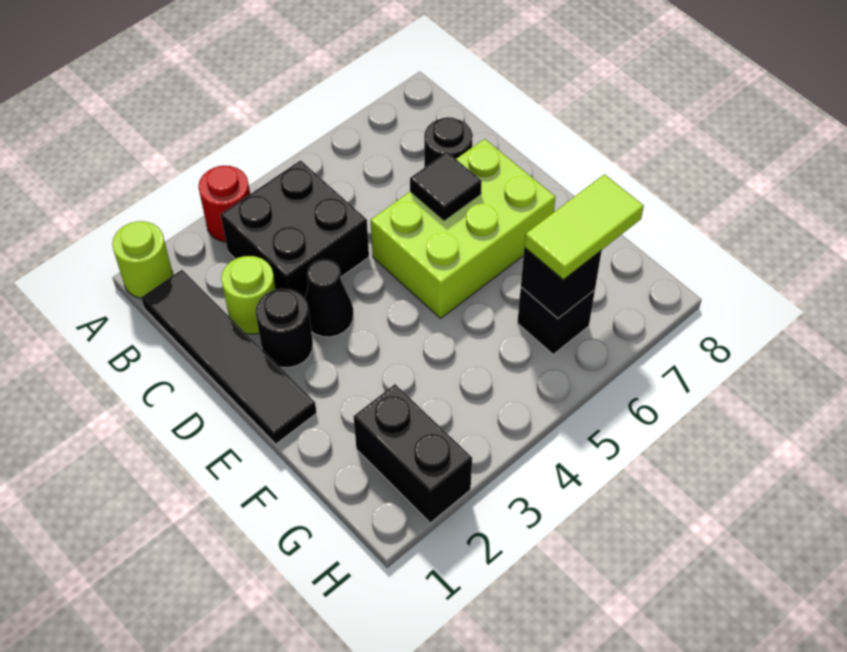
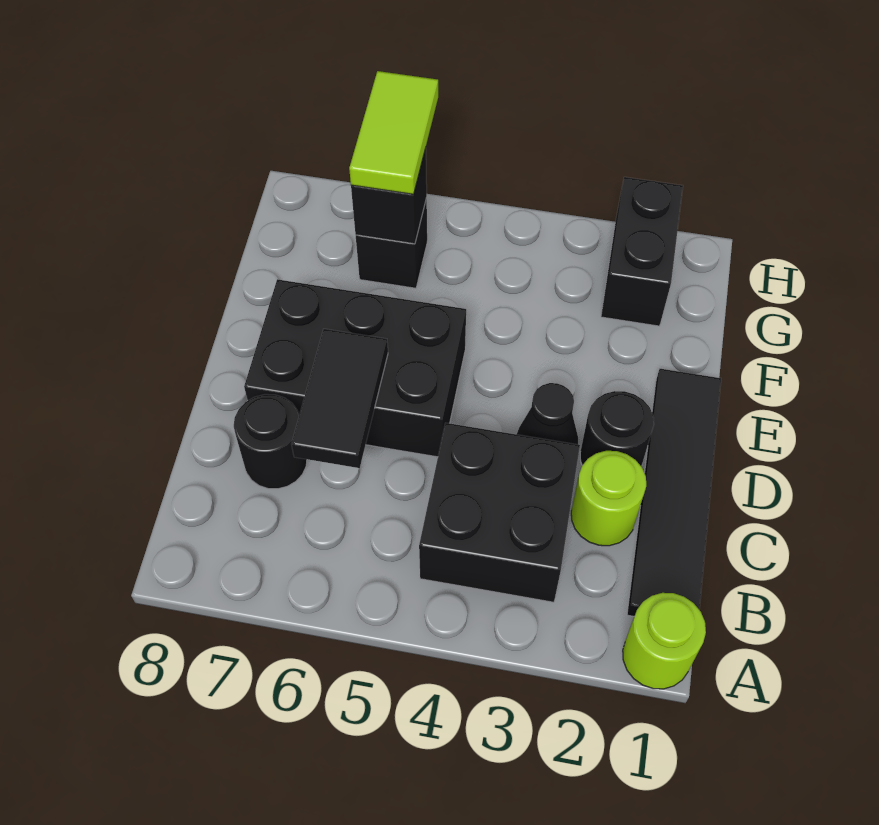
red 1x1 round brick [198,166,250,242] -> none
lime 2x3 brick [371,139,556,318] -> black 2x3 brick [244,279,466,457]
black 1x1 tile [410,152,482,220] -> black 1x2 tile [291,329,388,468]
lime 1x2 tile [524,174,644,280] -> lime 1x2 tile turned to [349,71,438,194]

